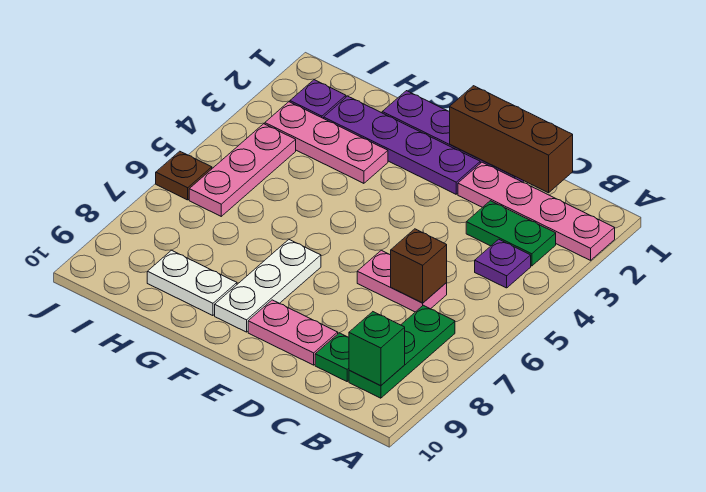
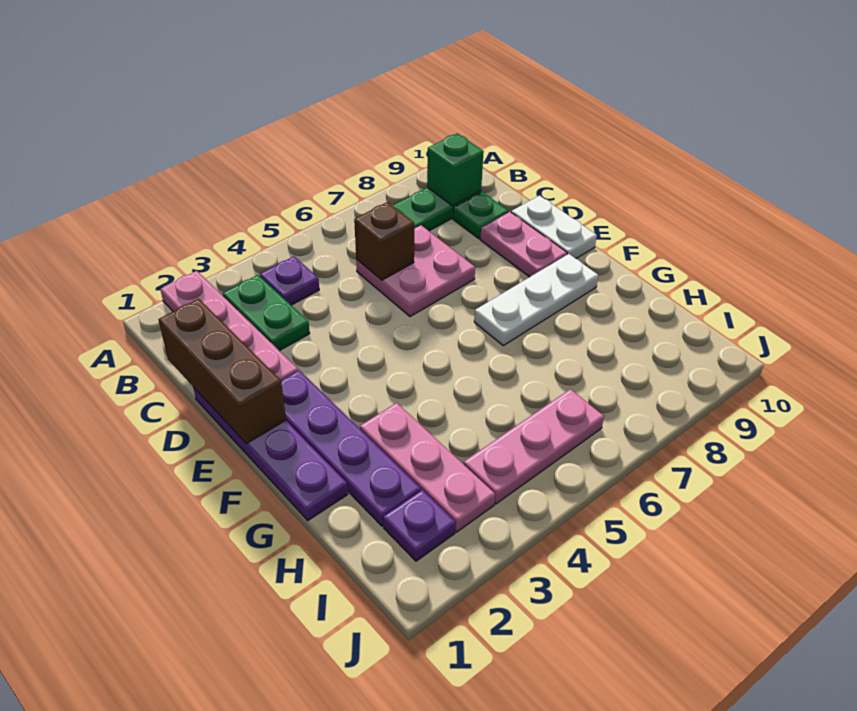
pink 1x2 plate [357,250,447,312] -> pink 2x2 plate [356,225,475,317]
white 1x2 plate [147,250,237,316] -> white 1x2 plate moved to [511,196,597,259]
brown 1x1 plate [156,151,212,200] -> none

